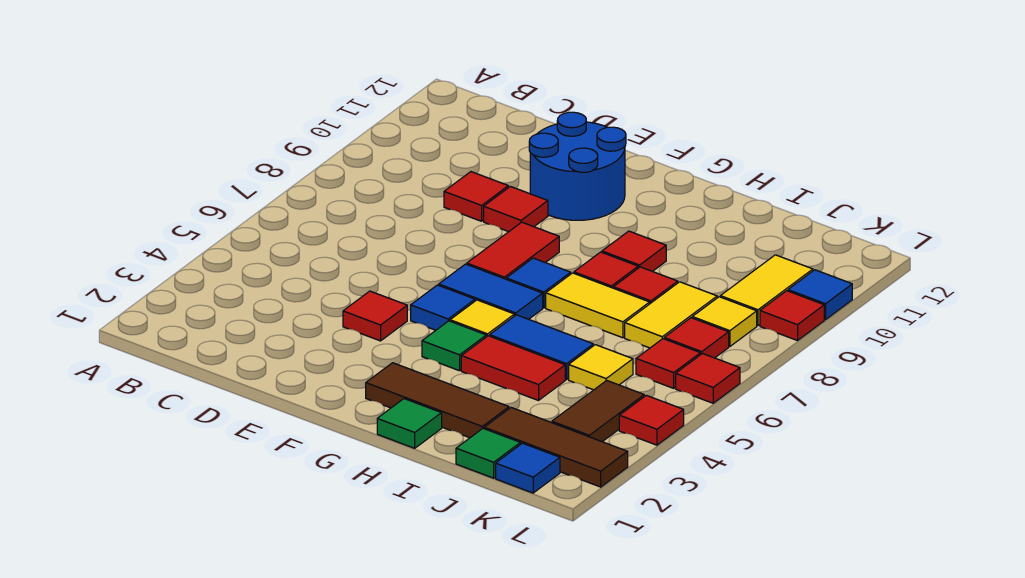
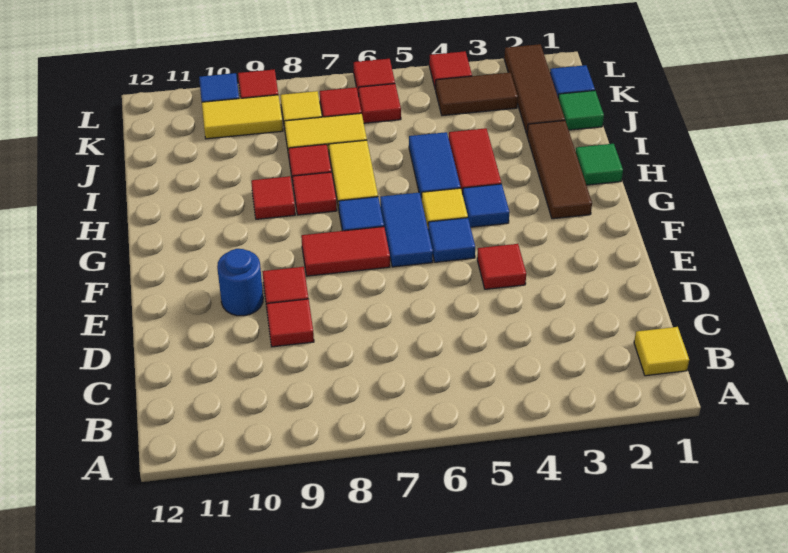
blue 2x2 round brick [529,112,626,220] -> blue 1x1 round brick [217,249,263,316]
green 1x1 tile [422,321,486,371] -> blue 1x1 tile [463,184,509,227]
yellow 1x1 tile [569,345,633,390] -> yellow 1x1 tile moved to [634,327,689,376]

